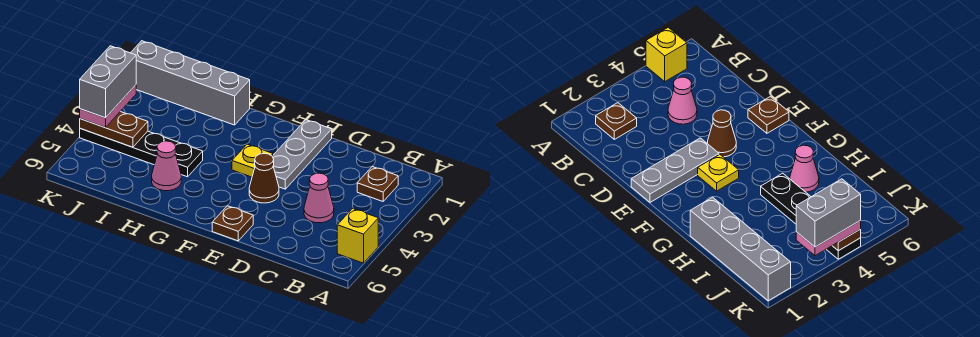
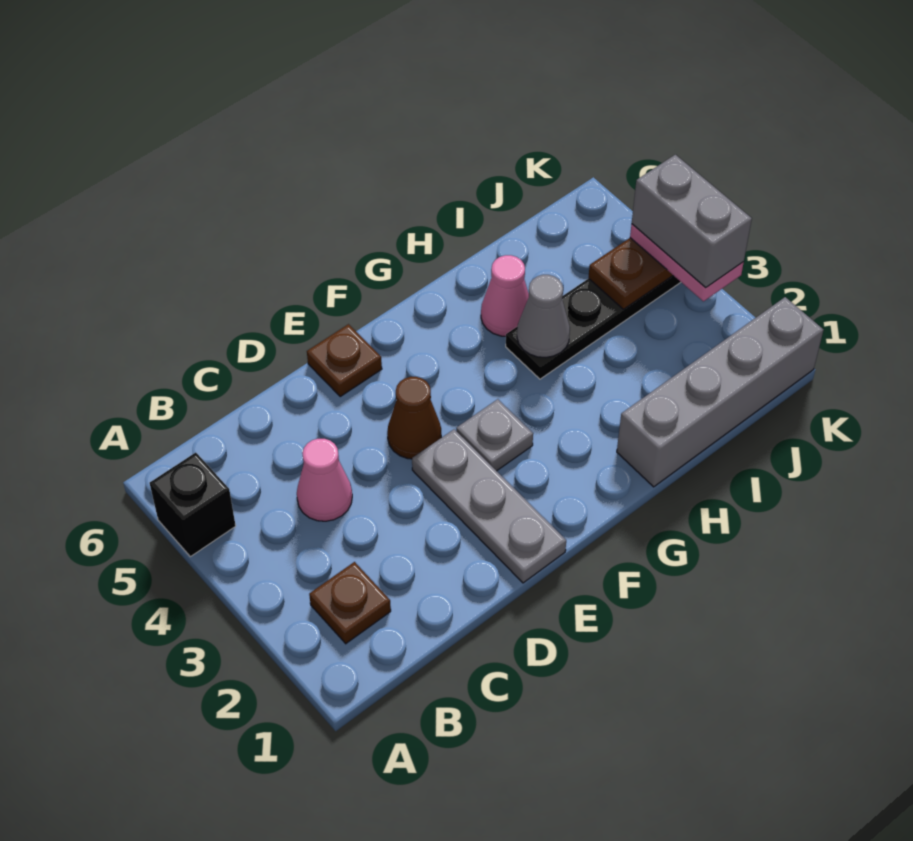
yellow 1x1 brick [337,209,378,263] -> black 1x1 brick [150,453,236,557]
yellow 1x1 plate [232,144,273,177] -> grey 1x1 plate [456,399,533,471]
none -> grey 1x1 cone [517,275,570,357]

